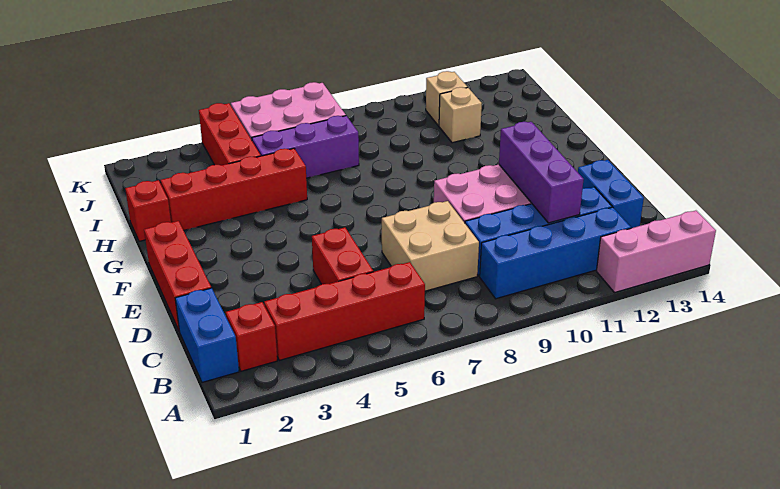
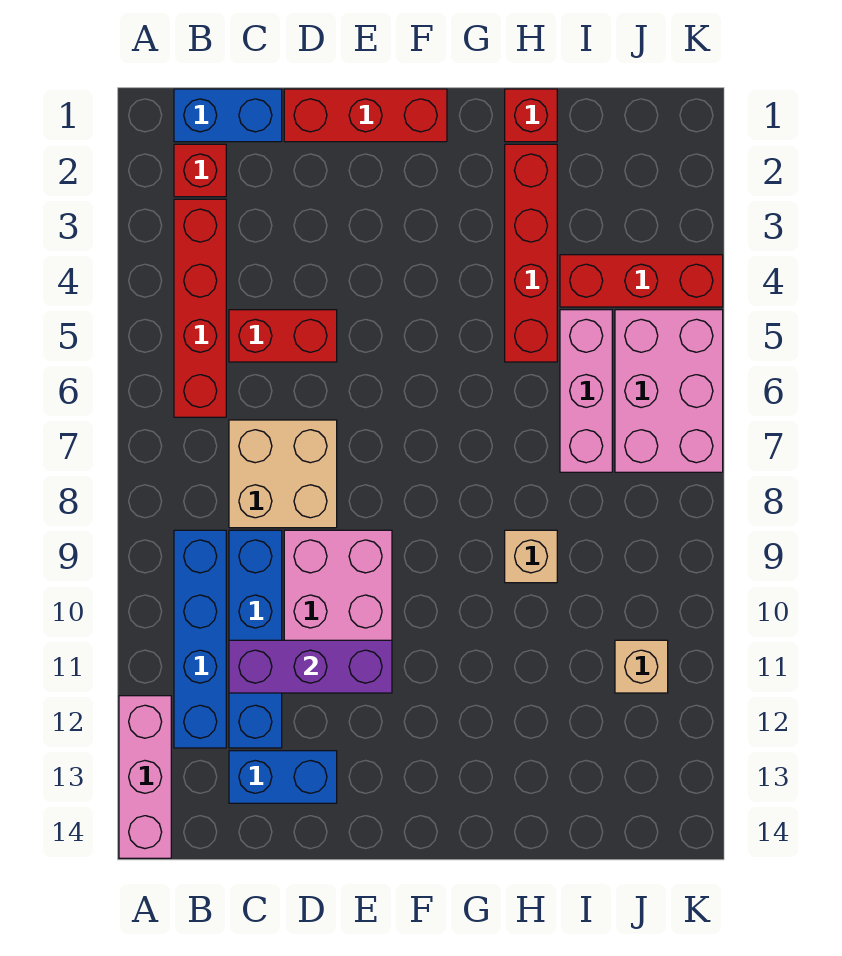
purple 1x3 brick [252,116,359,178] -> pink 1x3 brick [560,310,612,472]
tan 1x1 brick [439,87,482,143] -> tan 1x1 brick moved to [505,530,557,583]

